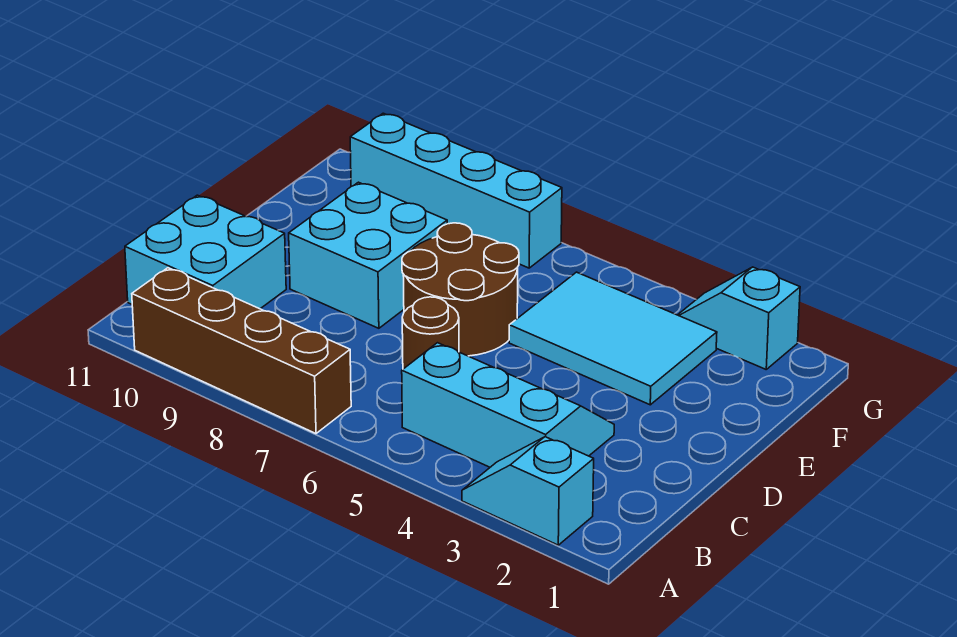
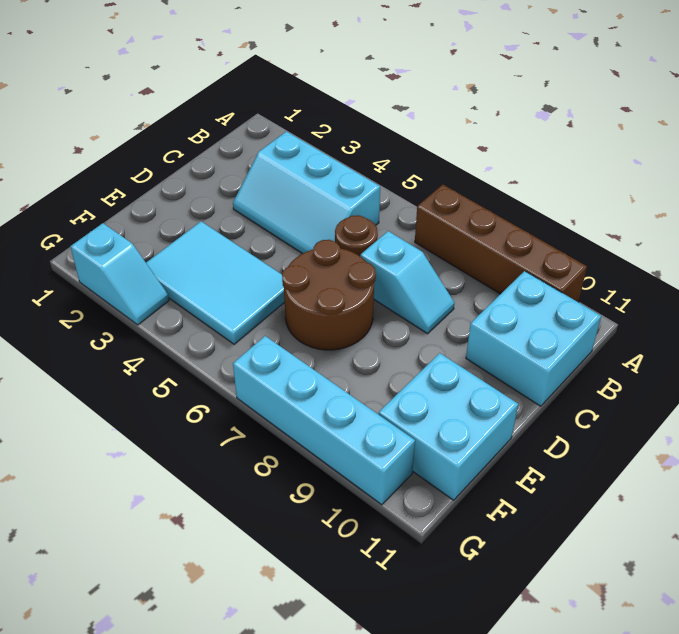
cyan 1x2 slope [462,437,594,545] -> cyan 1x2 slope moved to [360,231,454,334]
cyan 2x2 brick [289,182,447,328] -> cyan 2x2 brick moved to [379,353,518,500]

